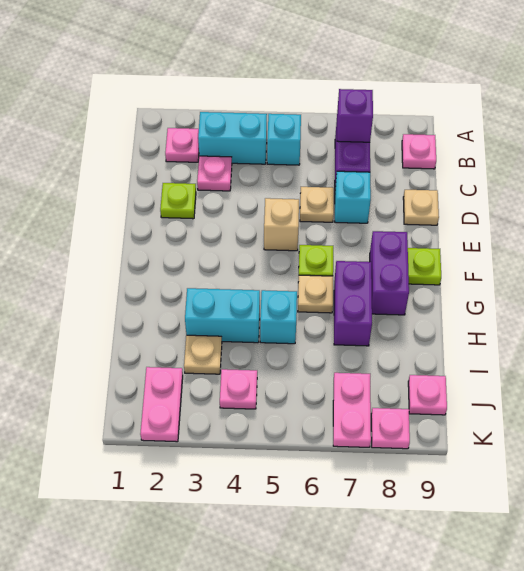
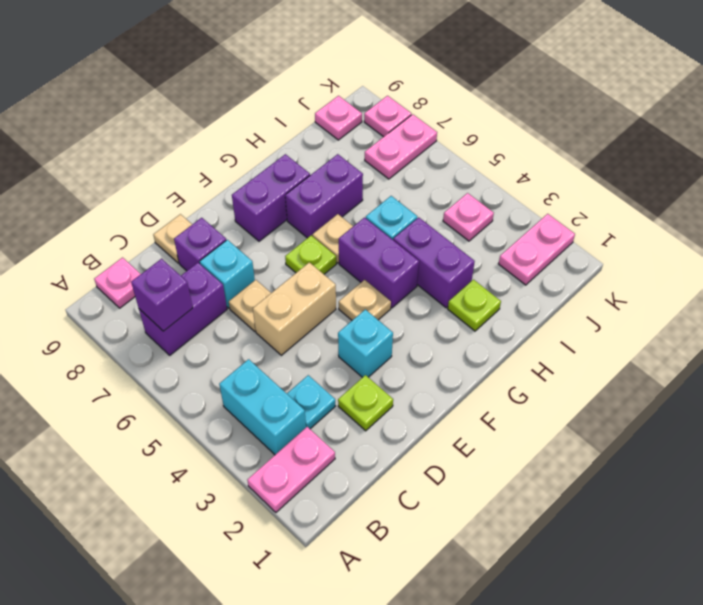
pink 1x1 plate [165,128,199,162] -> pink 1x2 plate [247,427,335,512]
cyan 1x1 brick [267,114,301,165] -> cyan 1x1 brick moved to [338,309,393,378]
pink 1x1 plate [197,156,232,191] -> cyan 1x1 plate [287,375,335,429]
none -> purple 1x1 brick [174,218,226,271]
tan 1x1 brick [264,198,299,251] -> tan 1x2 brick [253,262,336,355]
lime 1x1 plate [408,248,441,285] -> lime 1x1 plate moved to [448,280,501,331]
none -> purple 1x2 brick [339,218,419,308]
cyan 1x2 brick [185,288,260,343] -> purple 1x2 brick [393,217,475,308]
tan 1x1 plate [184,335,222,374] -> tan 1x1 plate moved to [339,280,391,320]

